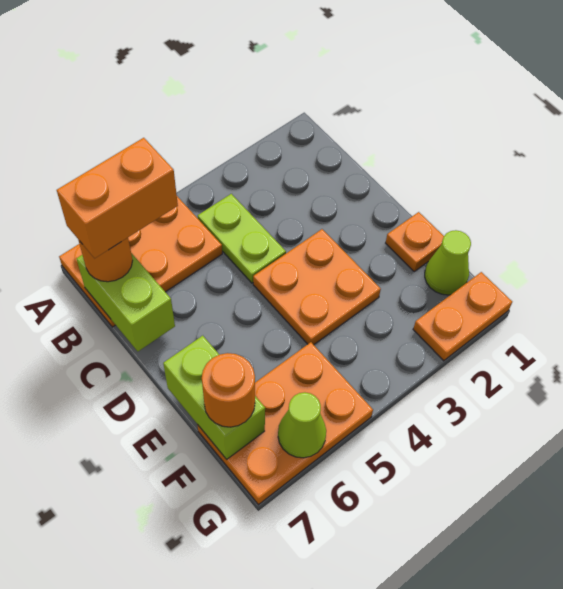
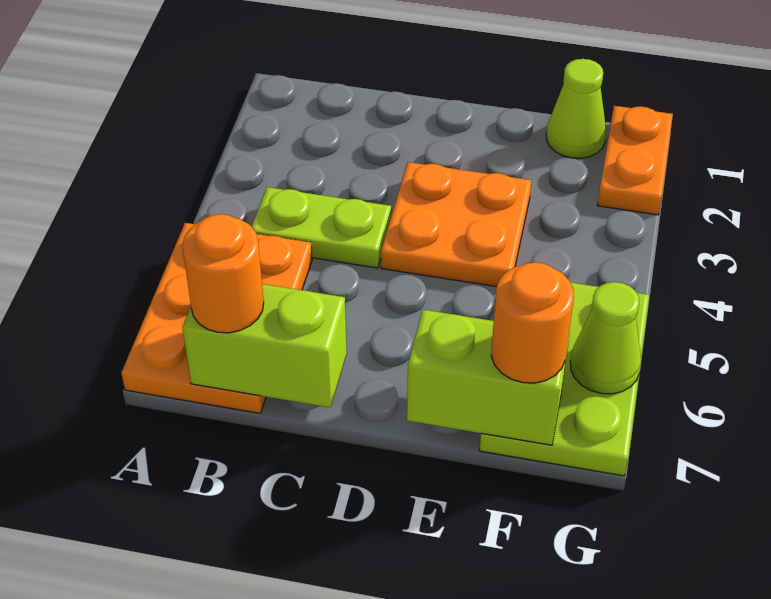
orange 1x2 brick [57,138,178,258] -> none
orange 1x1 plate [386,212,444,271] -> none
orange 2x3 plate [198,342,373,505] -> lime 2x3 plate [480,283,649,476]

